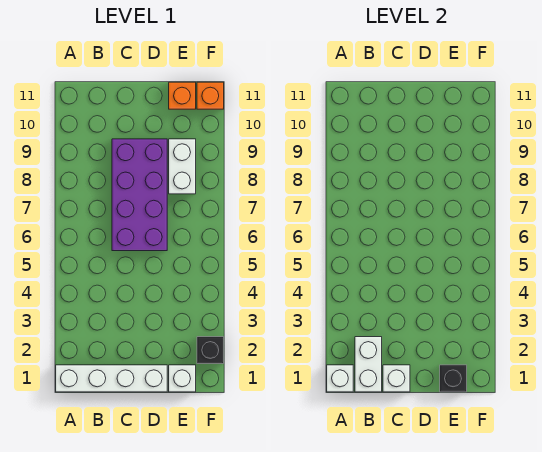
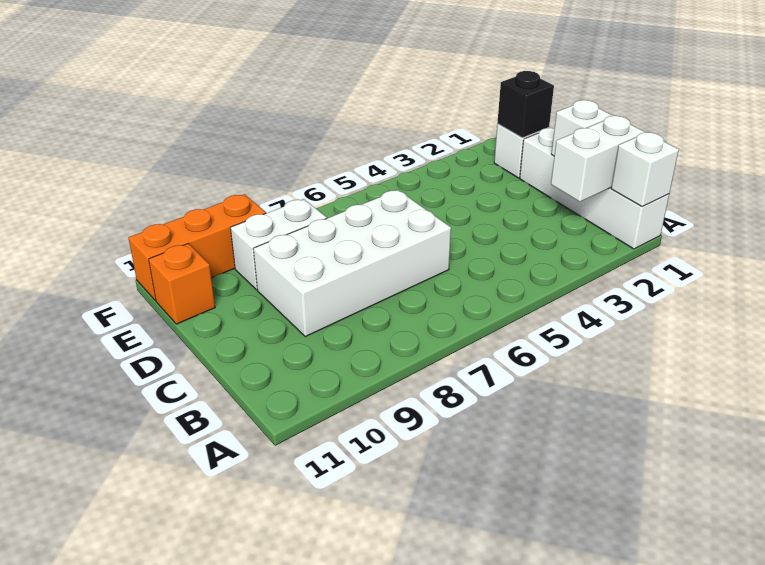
purple 2x4 brick [112,139,167,251] -> white 2x4 brick [253,190,451,337]
black 1x1 brick [197,337,224,364] -> none
orange 1x1 brick [197,82,224,109] -> orange 1x3 brick [129,194,266,301]

